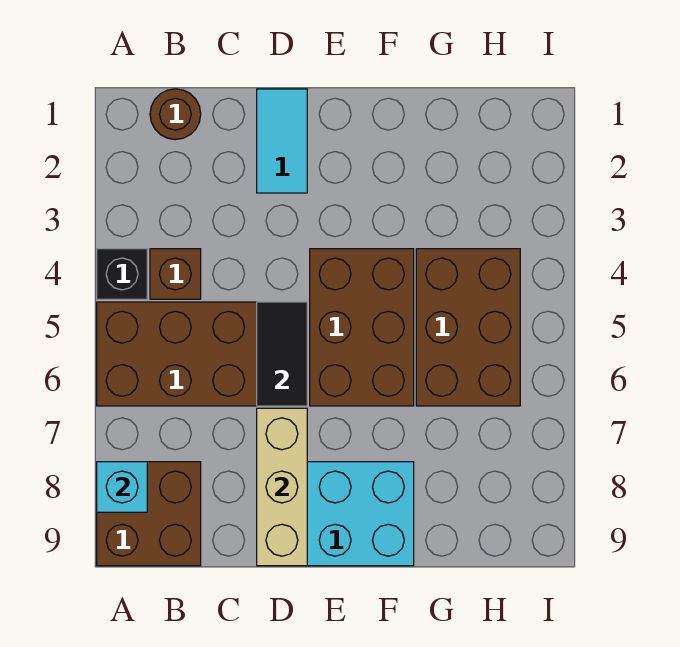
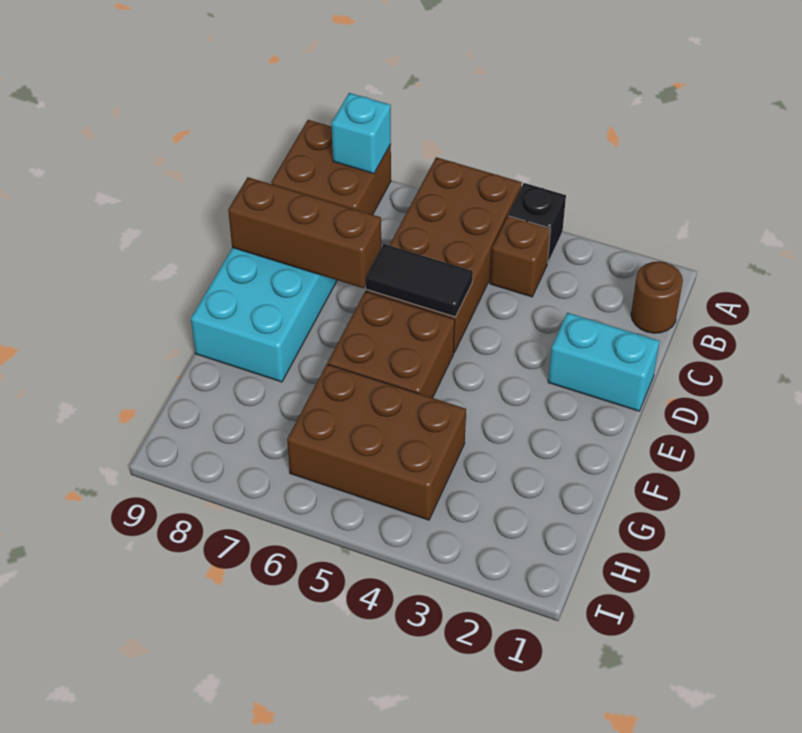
cyan 1x2 tile [257,89,307,193] -> cyan 1x2 brick [548,313,659,411]
tan 1x3 brick [257,408,307,566] -> brown 1x3 brick [228,177,381,288]
brown 2x3 brick [310,249,414,406] -> brown 2x2 brick [328,291,455,398]

